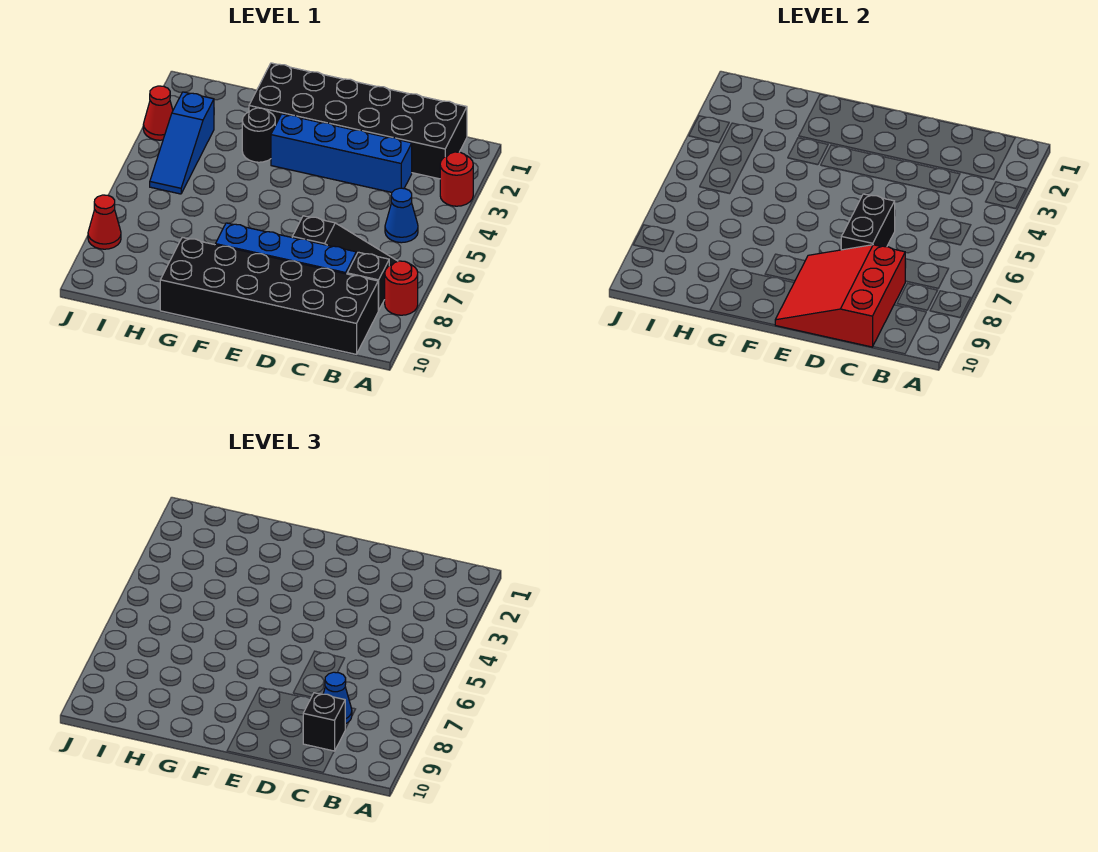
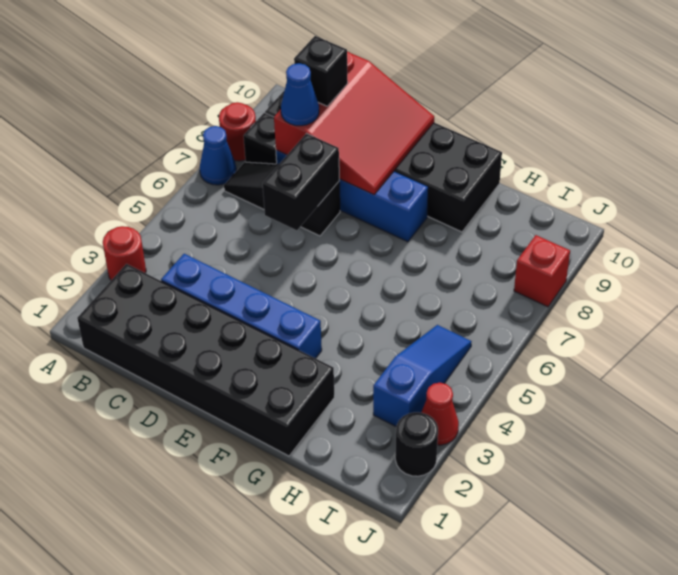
blue 1x1 cone [385,188,418,243] -> blue 1x1 cone moved to [199,126,236,185]
black 1x1 round brick [242,108,275,162] -> black 1x1 round brick moved to [395,412,438,476]
red 1x1 cone [88,195,121,249] -> red 1x1 brick [514,235,570,307]

